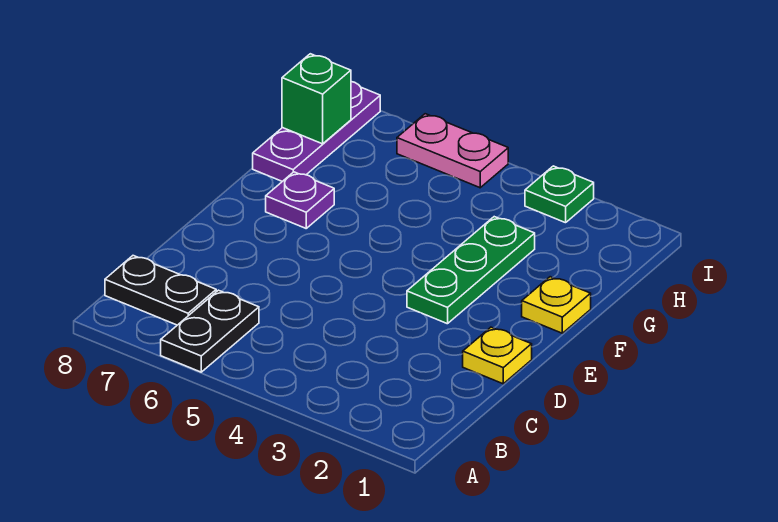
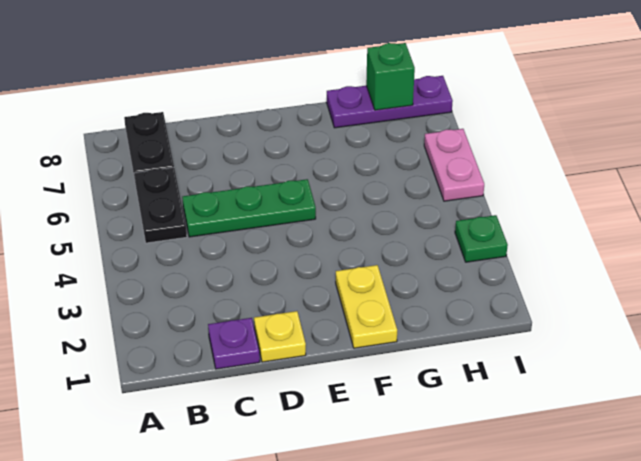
black 1x2 plate [161,290,259,372] -> black 1x2 plate turned to [134,168,187,243]
green 1x3 plate [407,217,535,324] -> green 1x3 plate moved to [182,179,316,237]
yellow 1x1 plate [522,277,591,333] -> yellow 1x2 plate [336,265,397,348]
purple 1x1 plate [266,172,334,228] -> purple 1x1 plate moved to [208,318,260,369]

